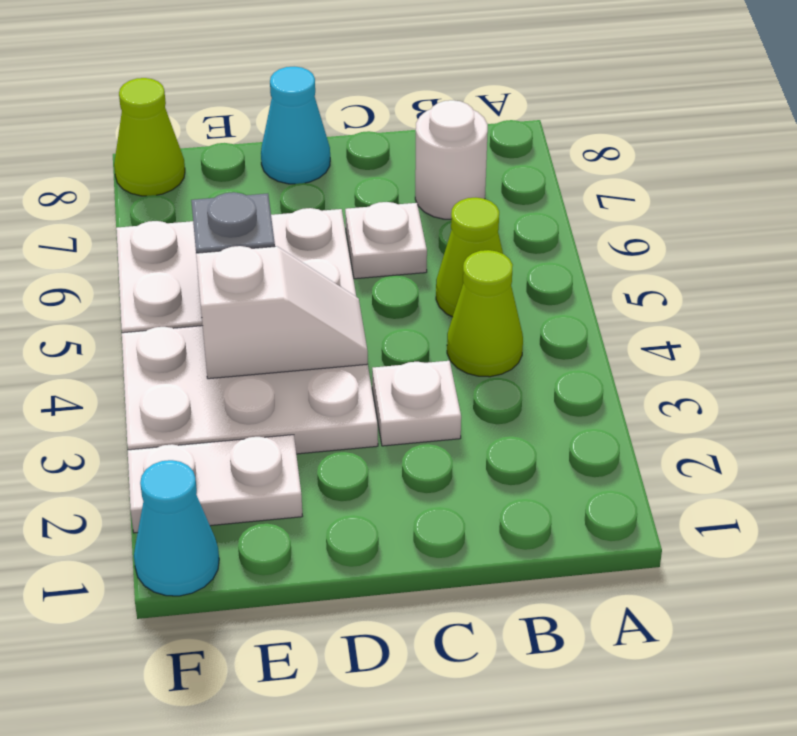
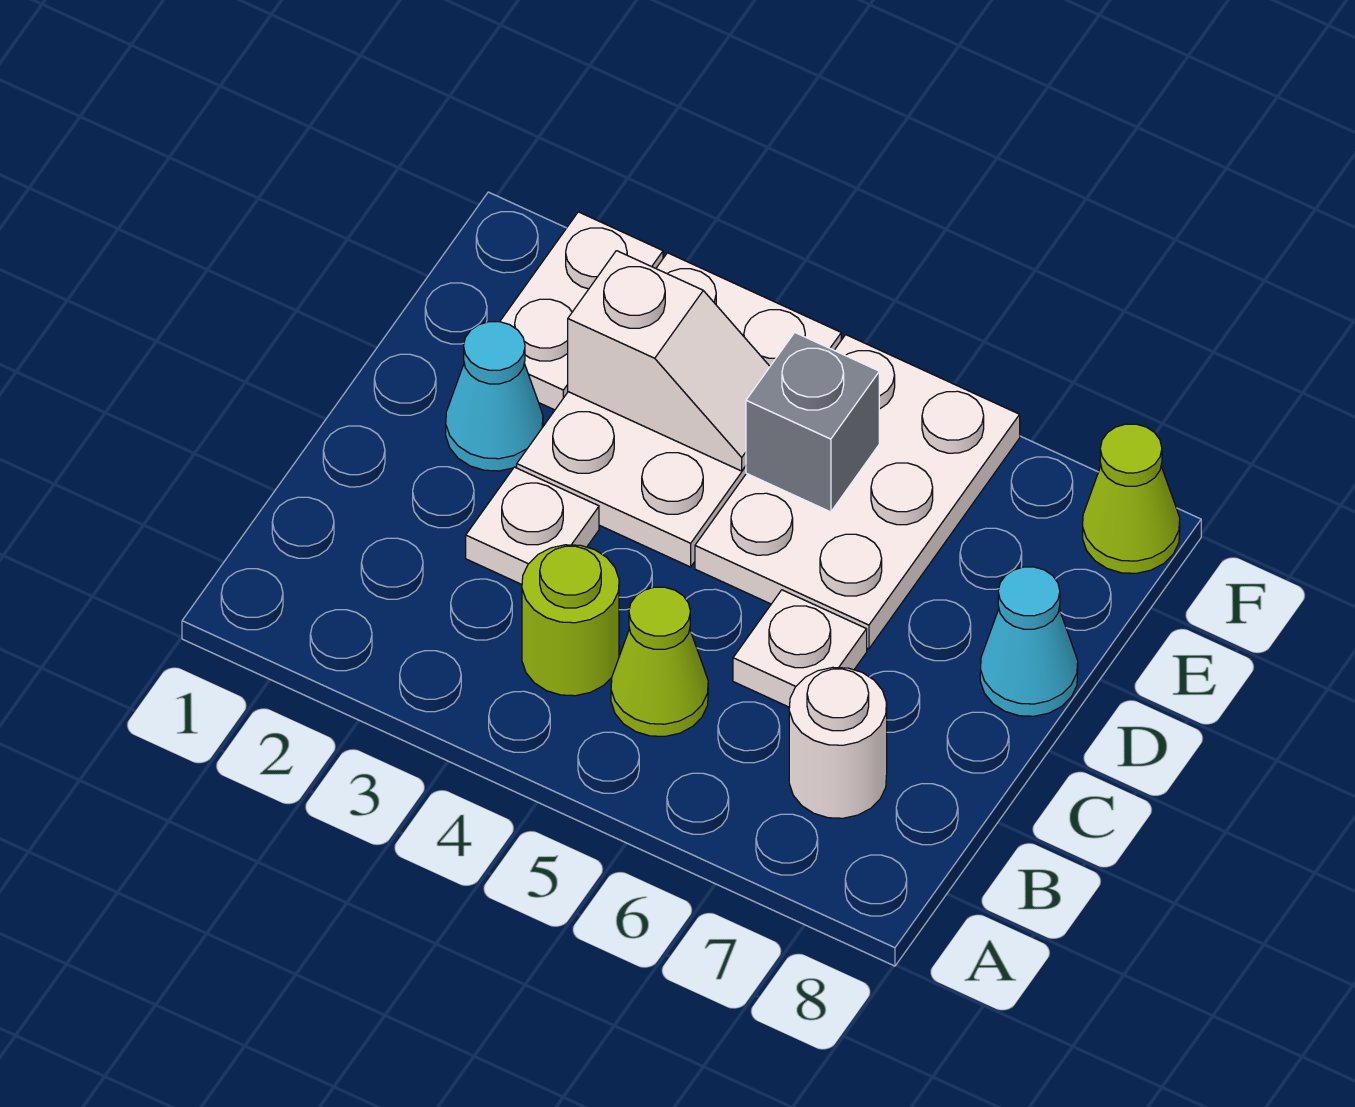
lime 1x1 cone [447,250,523,377] -> lime 1x1 round brick [522,545,619,696]
white 1x2 slope [196,246,368,379] -> white 1x2 slope turned to [568,251,770,471]
cyan 1x1 cone [134,460,219,596] -> cyan 1x1 cone moved to [446,322,543,471]

